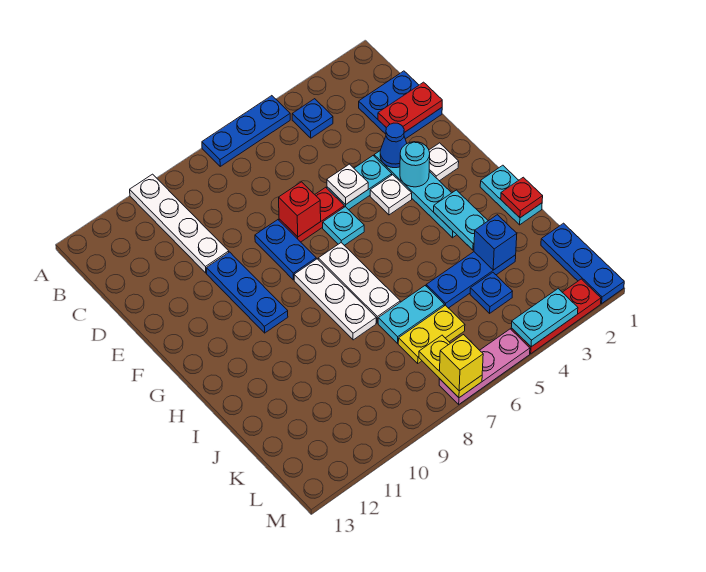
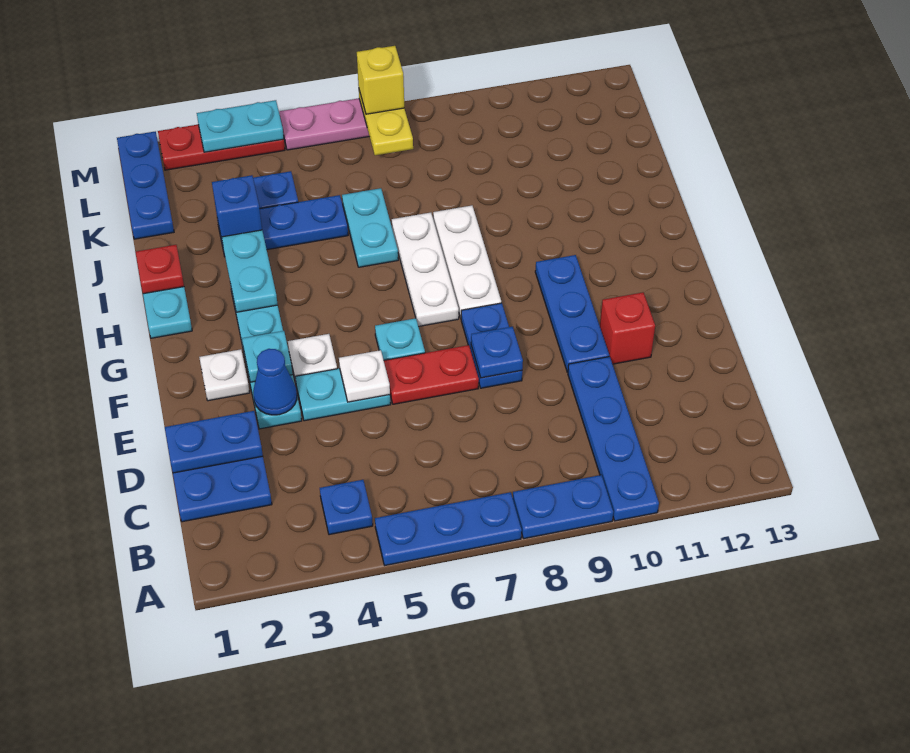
none -> blue 1x2 plate [513,475,613,539]
white 1x4 plate [130,174,229,273] -> blue 1x4 plate [568,357,659,521]
red 1x2 plate [378,82,442,132] -> blue 1x2 plate [165,411,263,473]
red 1x1 brick [279,182,321,237] -> red 1x1 brick moved to [600,292,655,364]
none -> blue 1x1 plate [471,327,523,378]
cyan 1x1 round brick [400,142,430,187] -> cyan 1x1 plate [242,331,293,382]
cyan 1x2 plate [378,286,444,343] -> cyan 1x2 plate turned to [342,188,398,267]
yellow 1x2 plate [398,305,465,363] -> none

